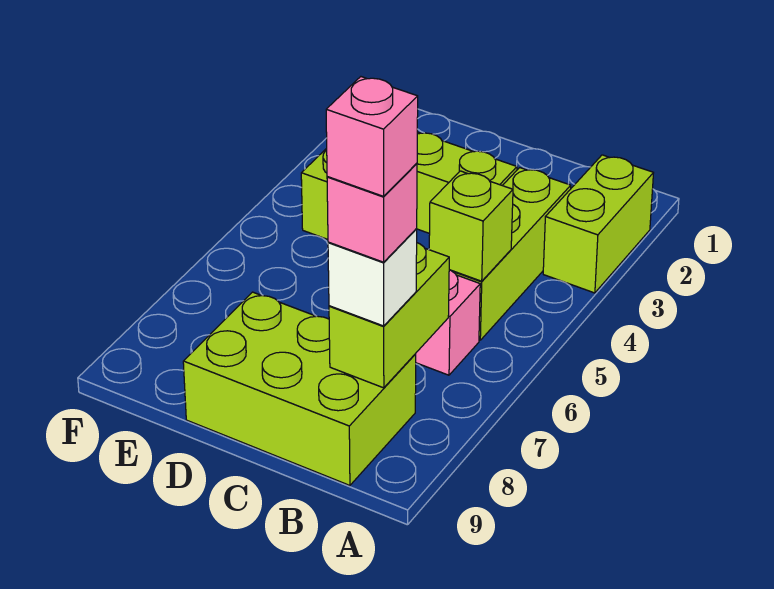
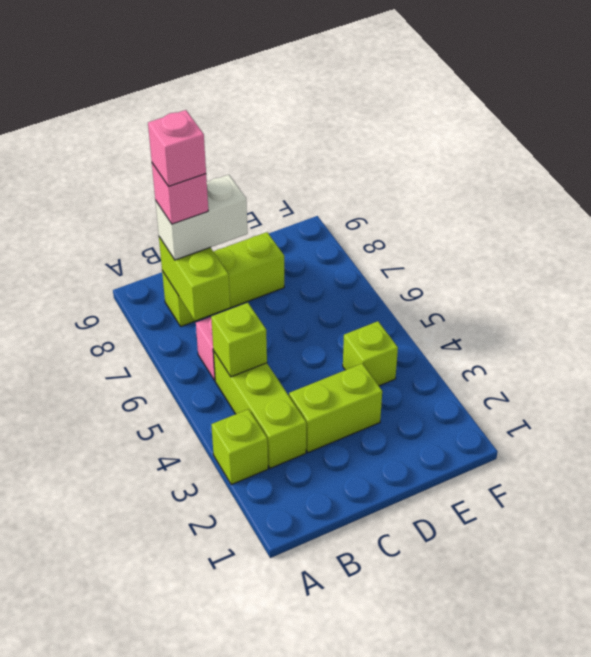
lime 1x2 brick [543,155,653,293] -> lime 1x1 brick [211,409,268,485]
lime 2x3 brick [183,292,416,486] -> lime 1x3 brick [162,232,284,327]
white 1x1 brick [328,229,417,326] -> white 1x2 brick [155,175,248,260]

